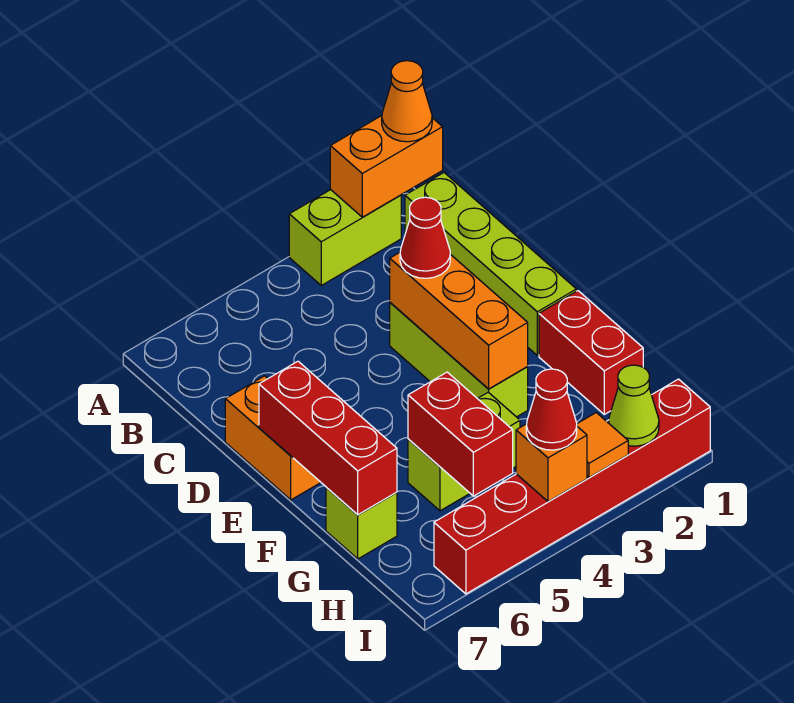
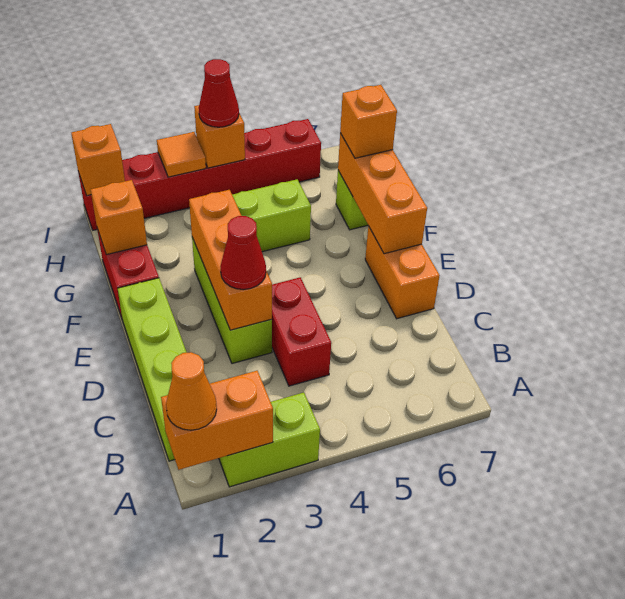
red 1x3 brick [259,361,397,515] -> orange 1x3 brick [338,133,427,254]
none -> orange 1x1 brick [90,180,147,255]
red 1x2 brick [408,372,513,496] -> red 1x2 brick moved to [272,277,331,386]
none -> orange 1x1 brick [340,85,397,158]
none -> orange 1x1 brick [71,124,125,196]
lime 1x1 cone [609,365,659,446] -> none

